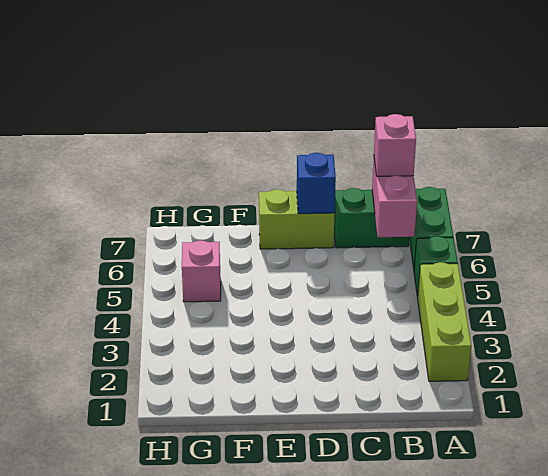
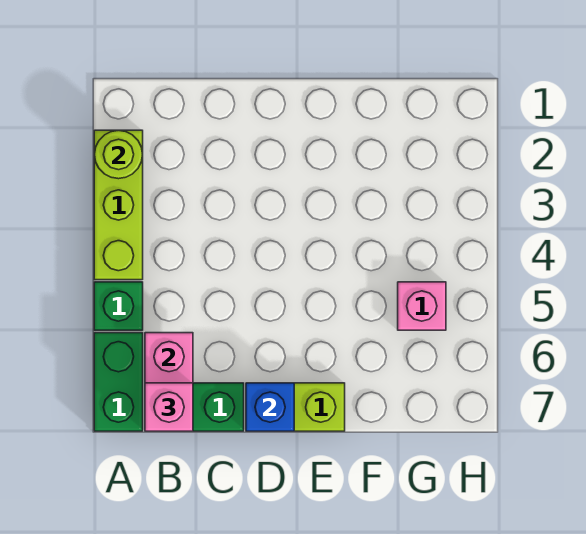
none -> lime 1x1 round brick [94,130,143,179]

